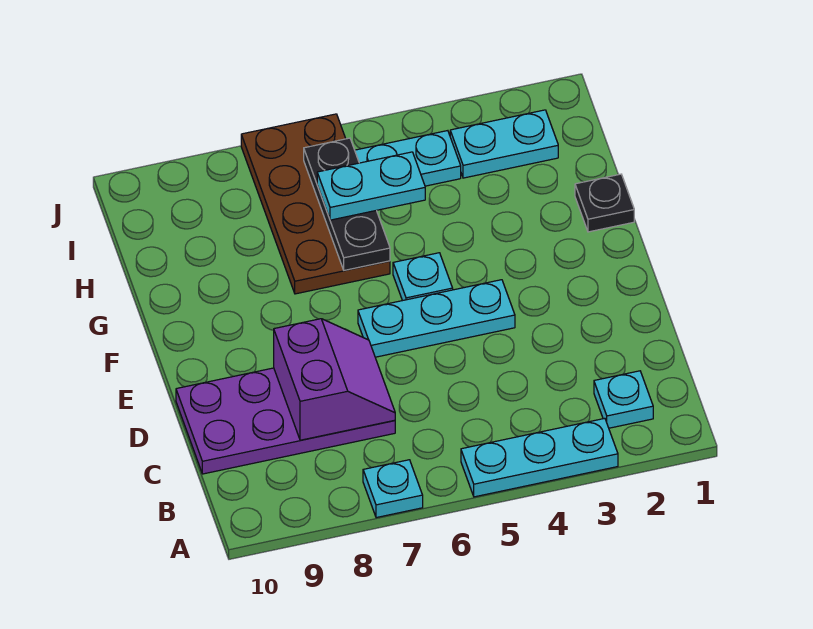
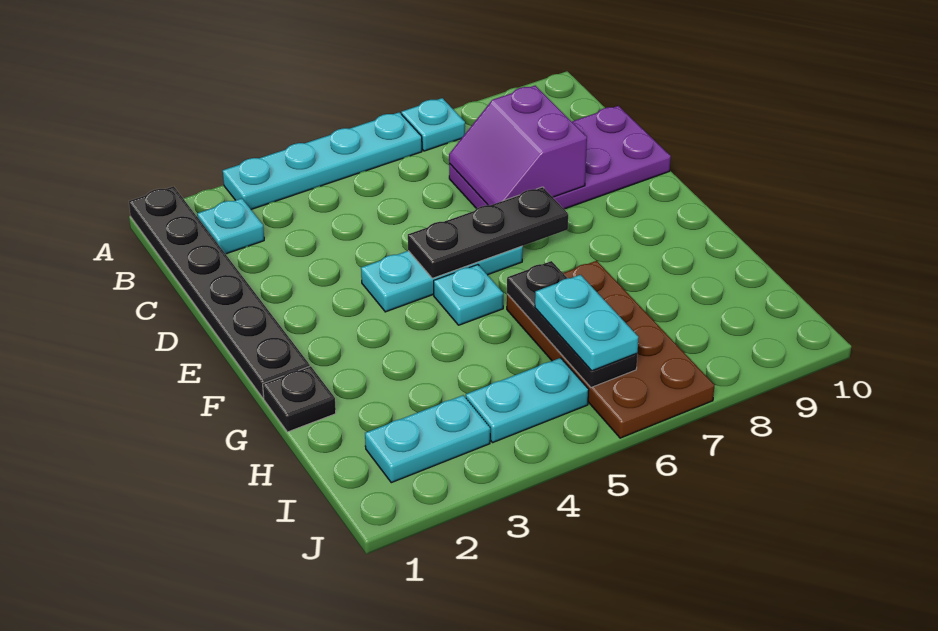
none -> black 1x6 plate [129,186,310,398]
cyan 1x3 plate [461,418,618,497] -> cyan 1x4 plate [223,112,422,209]
none -> black 1x3 plate [408,187,568,278]
cyan 1x2 plate [317,152,425,220] -> cyan 1x2 plate turned to [535,275,638,371]

